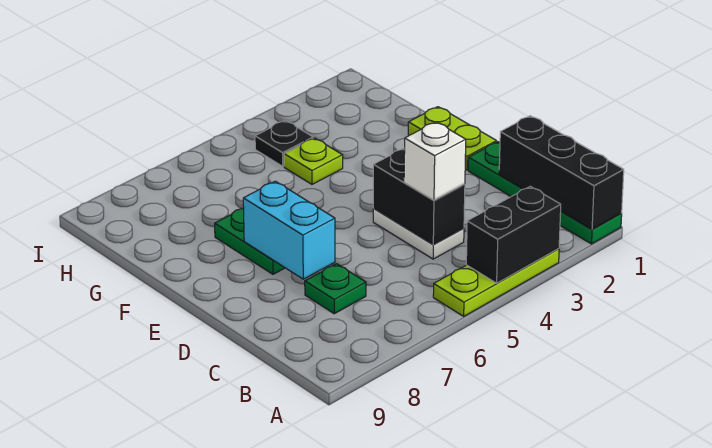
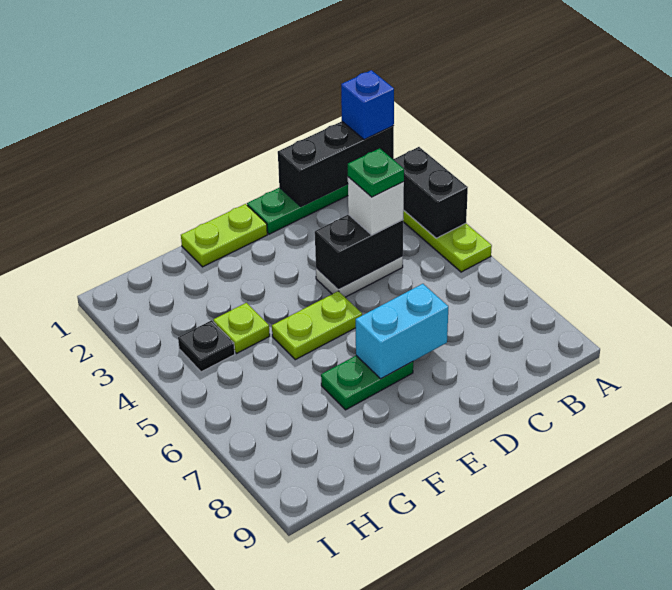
none -> blue 1x1 brick [341,70,394,139]
green 1x1 plate [305,264,366,314] -> green 1x1 plate moved to [348,148,404,197]
none -> lime 1x2 plate [272,291,362,360]

